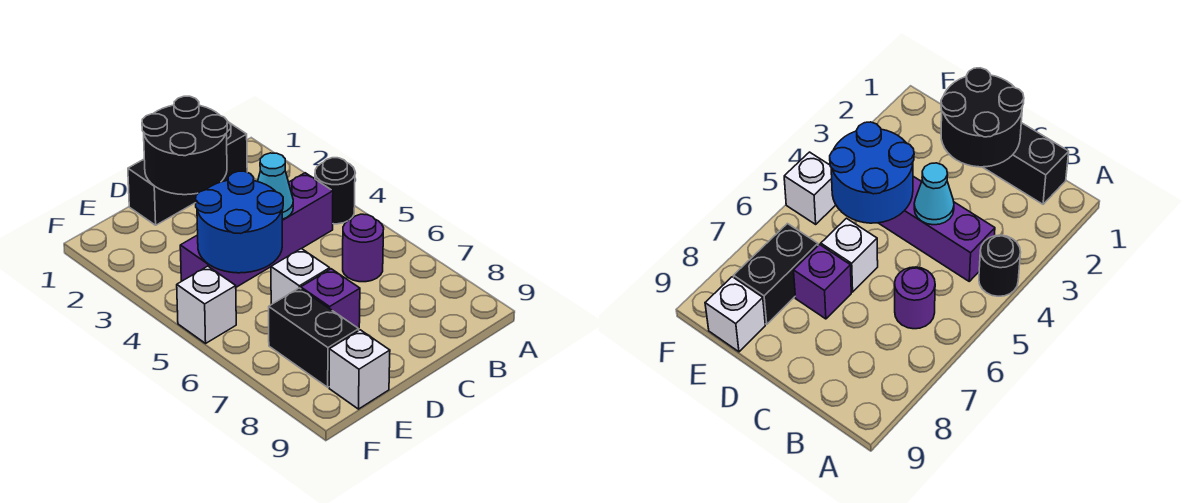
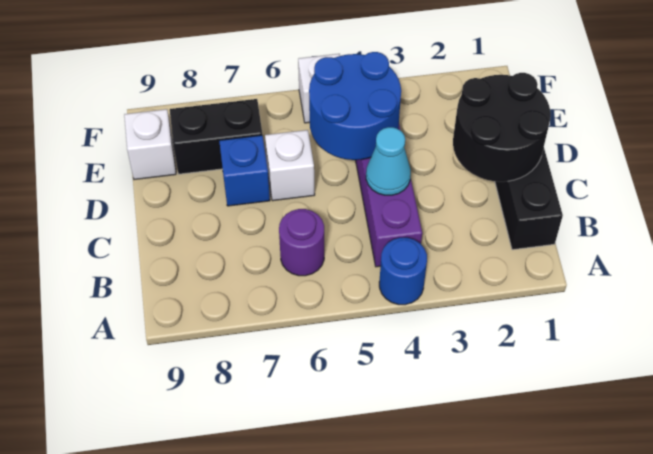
black 1x1 round brick [315,158,355,224] -> blue 1x1 round brick [379,238,427,305]
purple 1x1 brick [301,269,360,328] -> blue 1x1 brick [219,135,270,206]

